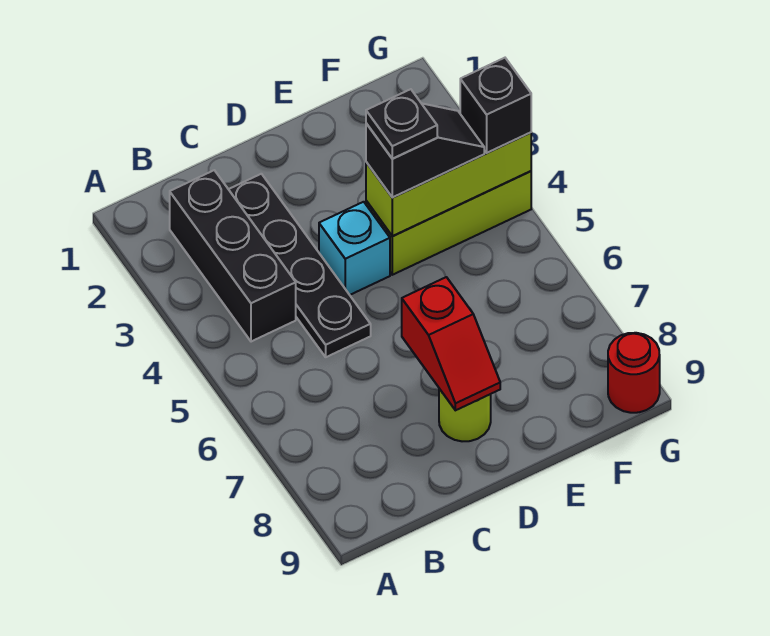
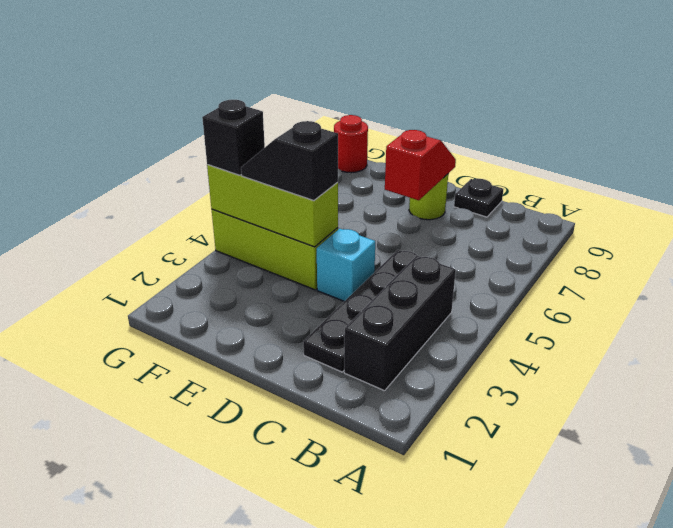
black 1x1 plate [366,89,437,159] -> black 1x1 plate moved to [454,179,504,217]

